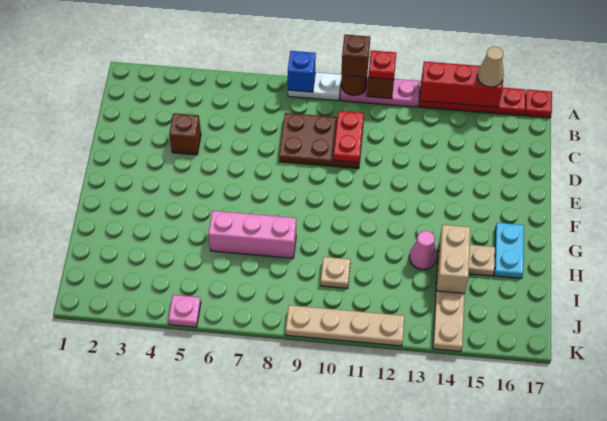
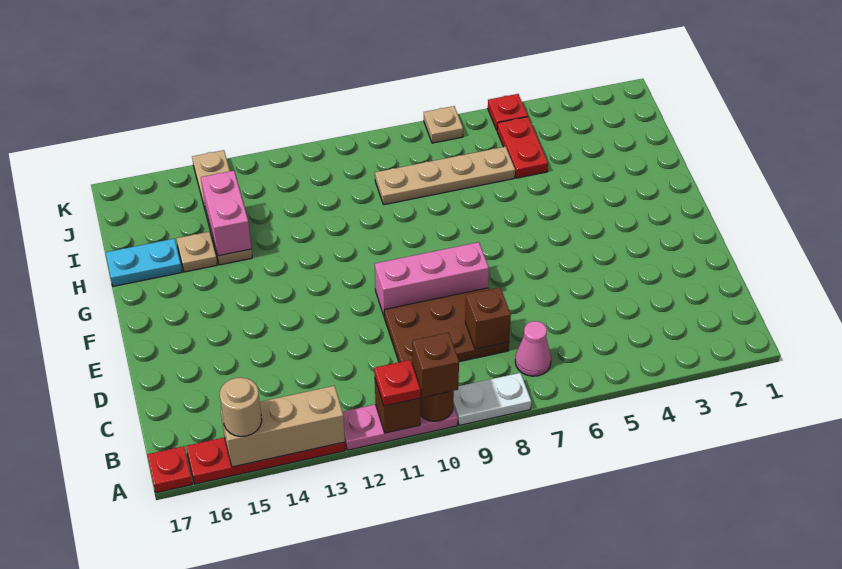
blue 1x1 brick [288,51,316,92] -> none
red 1x3 brick [420,61,503,107] -> tan 1x3 brick [221,386,345,467]
tan 1x1 cone [477,47,504,87] -> tan 1x1 round brick [220,377,262,437]
red 1x2 plate [334,111,364,163] -> red 1x2 plate moved to [497,117,548,178]
brown 1x1 brick [169,113,201,155] -> brown 1x1 brick moved to [465,288,511,349]
cyan 1x2 plate [494,223,524,279] -> cyan 1x2 plate turned to [106,239,182,286]
pink 1x3 brick [208,211,296,258] -> pink 1x3 brick moved to [375,242,489,315]
pink 1x1 cone [409,231,437,270] -> pink 1x1 cone moved to [515,321,551,376]
tan 1x2 brick [437,225,470,294] -> pink 1x2 brick [201,171,251,256]
tan 1x1 plate [321,257,350,288] -> tan 1x1 plate moved to [424,106,463,143]
pink 1x1 plate [168,295,201,327] -> red 1x1 plate [488,94,528,130]
tan 1x4 plate [286,305,404,346] -> tan 1x4 plate moved to [375,147,515,205]

